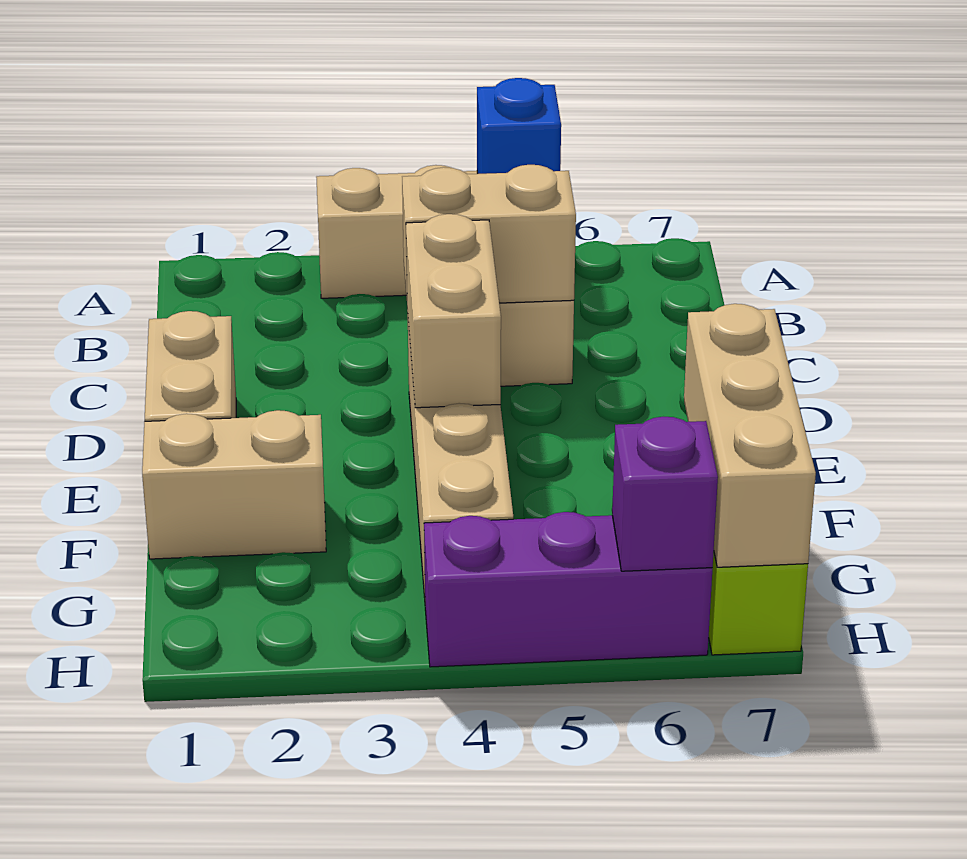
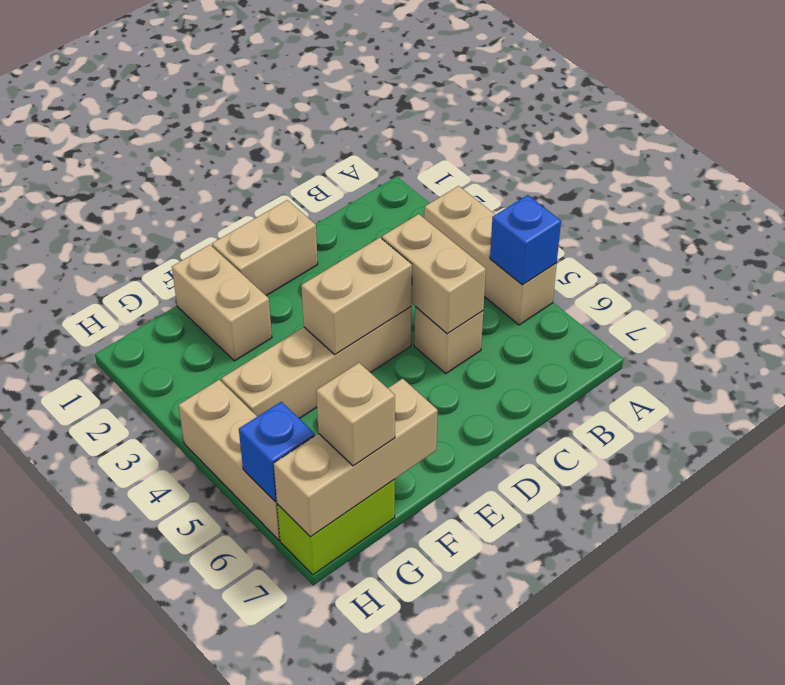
none -> tan 1x1 brick [316,363,395,466]
purple 1x3 brick [424,512,713,667] -> tan 1x3 brick [178,380,280,540]
purple 1x1 brick [612,417,718,571] -> blue 1x1 brick [239,402,315,501]

